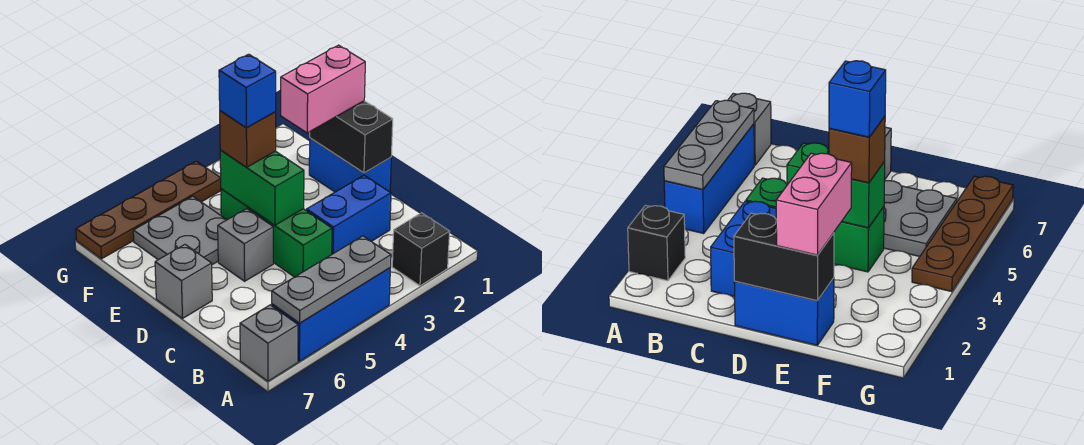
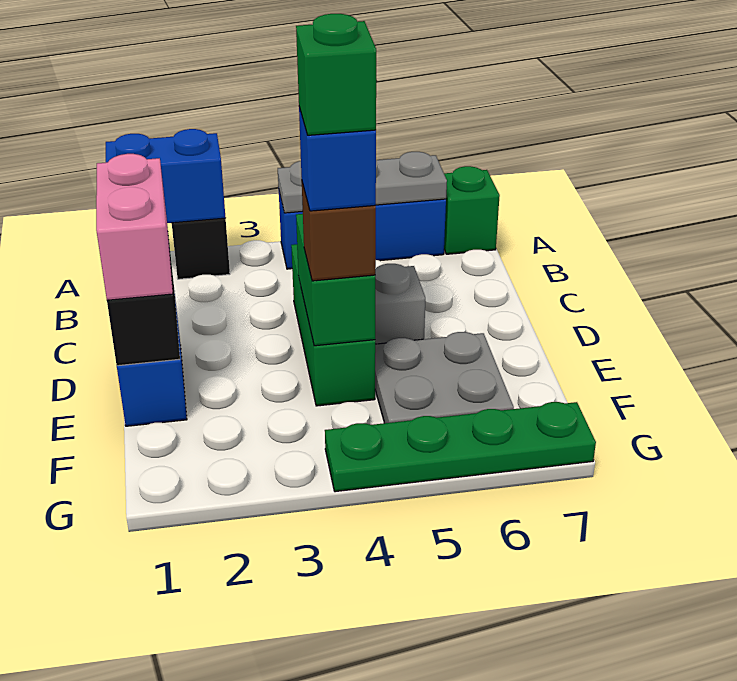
grey 1x1 brick [240,305,298,381] -> green 1x1 brick [444,166,500,254]
blue 1x2 brick [306,175,391,254] -> blue 1x2 brick moved to [106,129,226,223]
grey 1x1 brick [155,245,212,318] -> none
pink 1x2 brick [281,45,365,133] -> pink 1x2 brick turned to [96,154,173,300]
none -> green 1x1 brick [296,14,376,135]
brown 1x4 plate [76,161,221,259] -> green 1x4 plate [325,402,596,492]

